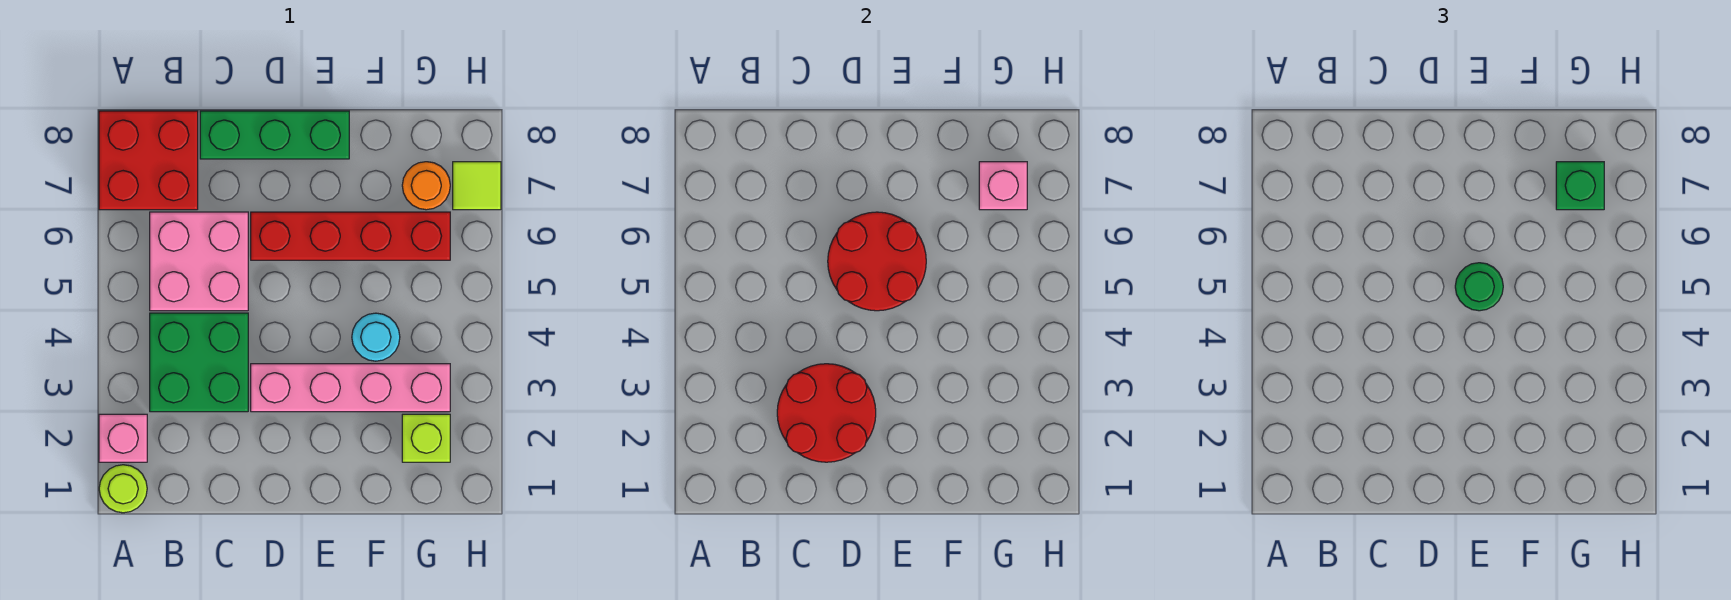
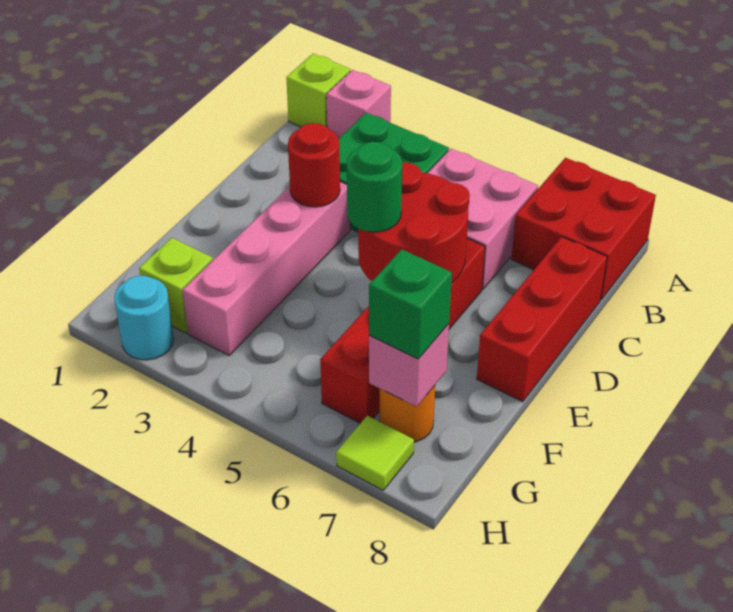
lime 1x1 round brick [99,465,147,513] -> lime 1x1 brick [286,54,351,127]
red 2x2 round brick [777,364,876,462] -> red 1x1 round brick [288,123,340,207]
green 1x3 brick [200,111,349,159] -> red 1x3 brick [477,237,607,402]
cyan 1x1 round brick [352,313,400,361] -> cyan 1x1 round brick moved to [114,276,174,360]

